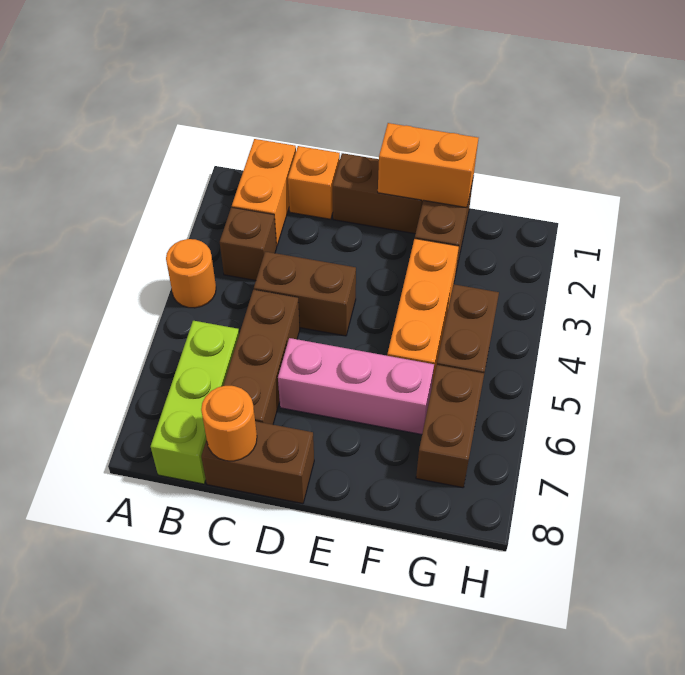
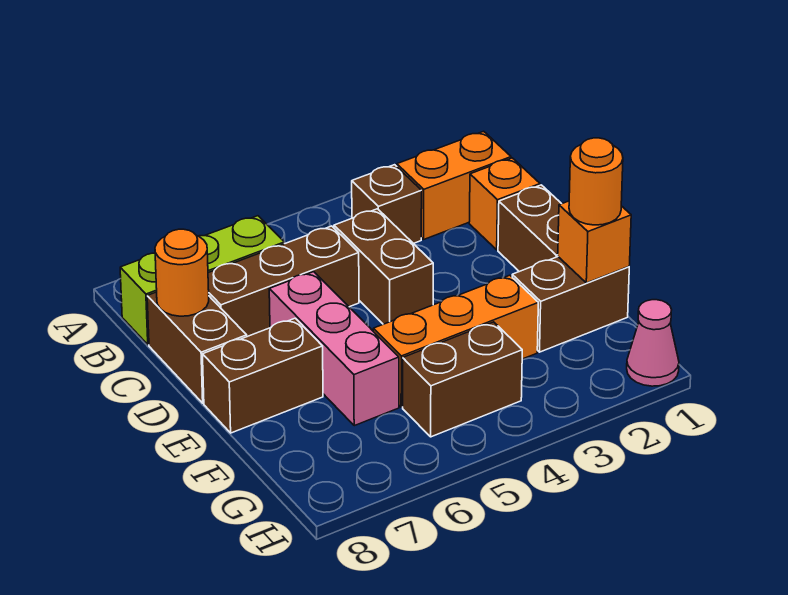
orange 1x1 round brick [166,239,216,308] -> orange 1x1 round brick moved to [569,138,623,225]
orange 1x2 brick [378,123,478,208] -> orange 1x1 brick [558,201,631,283]
brown 1x2 brick [416,365,484,488] -> brown 1x2 brick moved to [203,318,323,433]
none -> pink 1x1 cone [627,300,679,386]

